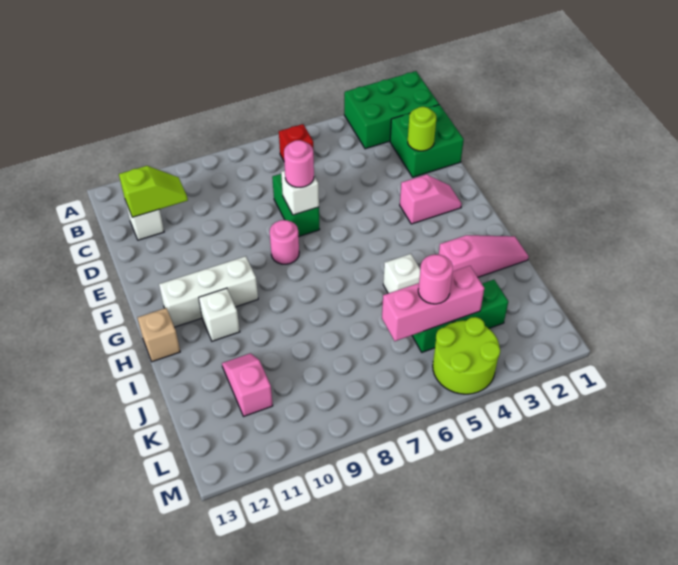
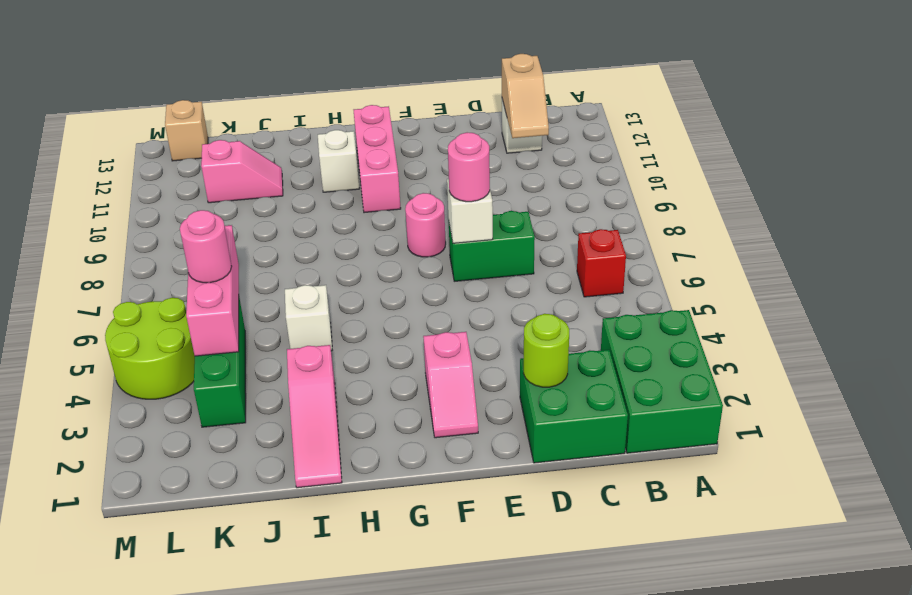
lime 1x2 slope [119,166,188,217] -> tan 1x2 slope [502,54,549,138]
white 1x3 brick [159,256,258,327] -> pink 1x3 brick [354,105,401,213]
tan 1x1 brick [138,308,180,362] -> tan 1x1 brick moved to [165,100,208,161]

